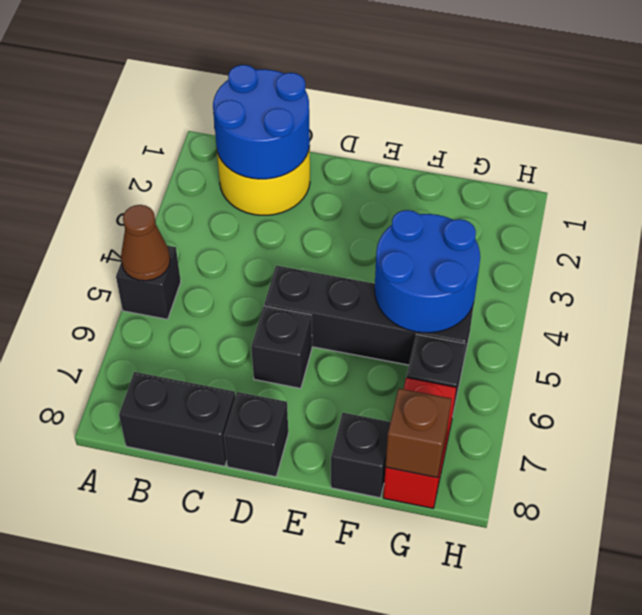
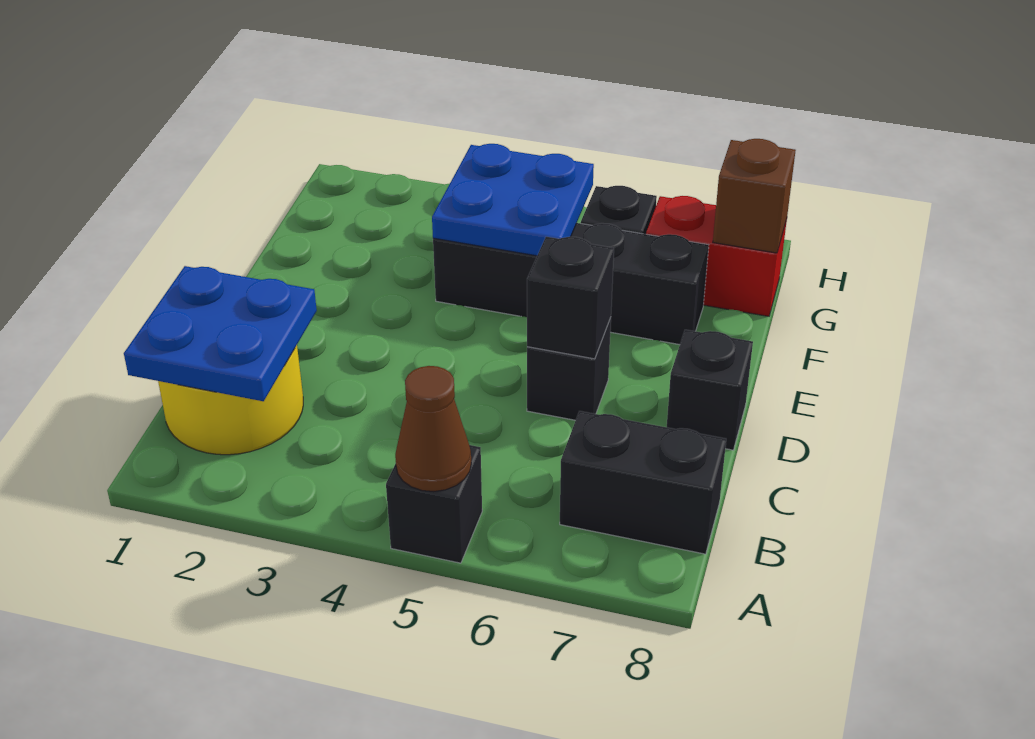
blue 2x2 round brick [213,65,310,179] -> blue 2x2 plate [124,266,317,401]
black 1x2 brick [119,372,235,466] -> black 1x2 brick turned to [560,411,726,554]
black 1x4 brick [264,266,474,373] -> black 1x4 brick turned to [433,223,709,345]
blue 2x2 round brick [375,210,480,333] -> blue 2x2 plate [432,144,594,256]
black 1x1 brick [331,413,390,498] -> black 1x1 brick moved to [527,237,614,359]

